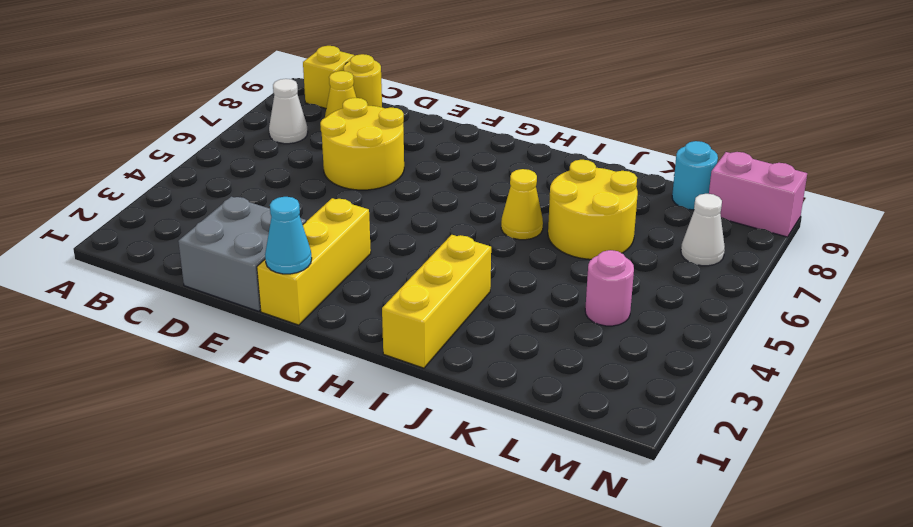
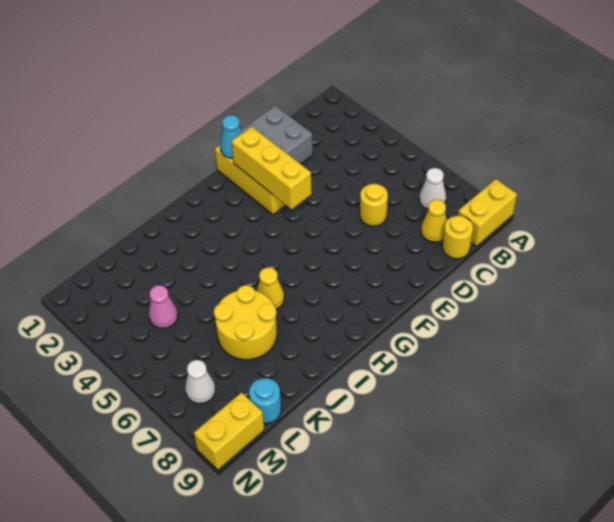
yellow 1x1 brick [303,46,354,108] -> yellow 1x2 brick [458,179,517,246]
yellow 2x2 round brick [320,98,404,190] -> yellow 1x1 round brick [360,184,388,226]
yellow 1x3 brick [382,235,491,368] -> yellow 1x3 brick moved to [231,126,312,209]
pink 1x1 round brick [585,250,634,326] -> pink 1x1 cone [149,285,178,328]
pink 1x2 brick [709,152,807,237] -> yellow 1x2 brick [194,393,264,470]

